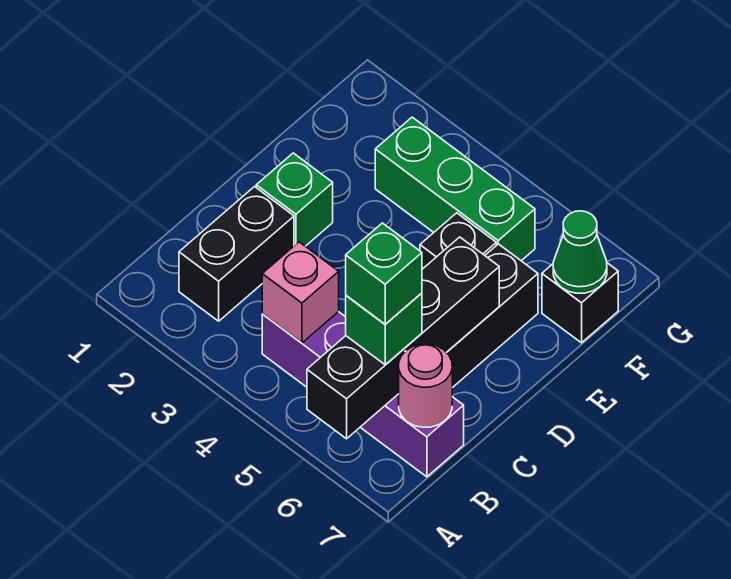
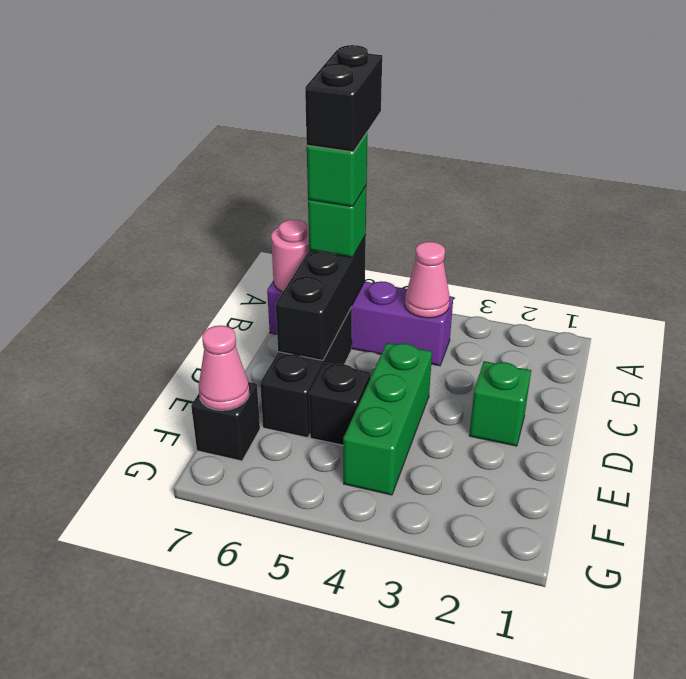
black 1x4 brick [307,237,499,439] -> black 1x3 brick [276,236,366,360]
black 1x2 brick [179,187,294,321] -> black 1x2 brick moved to [305,45,382,152]
pink 1x1 brick [262,242,339,343] -> pink 1x1 cone [405,242,450,318]
green 1x3 brick [375,117,535,261] -> green 1x3 brick turned to [343,343,432,495]
green 1x1 cone [553,211,607,293] -> pink 1x1 cone [199,326,249,410]

